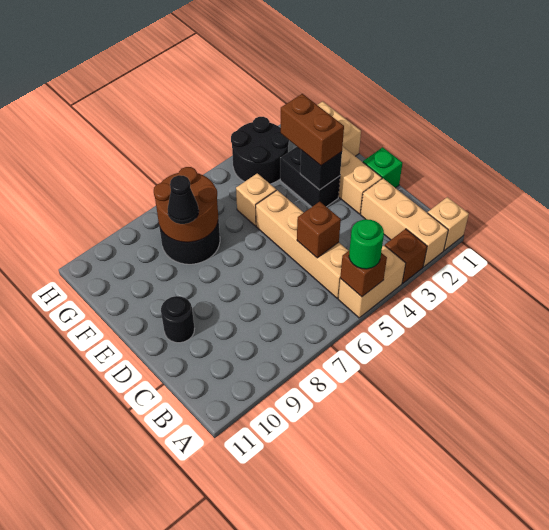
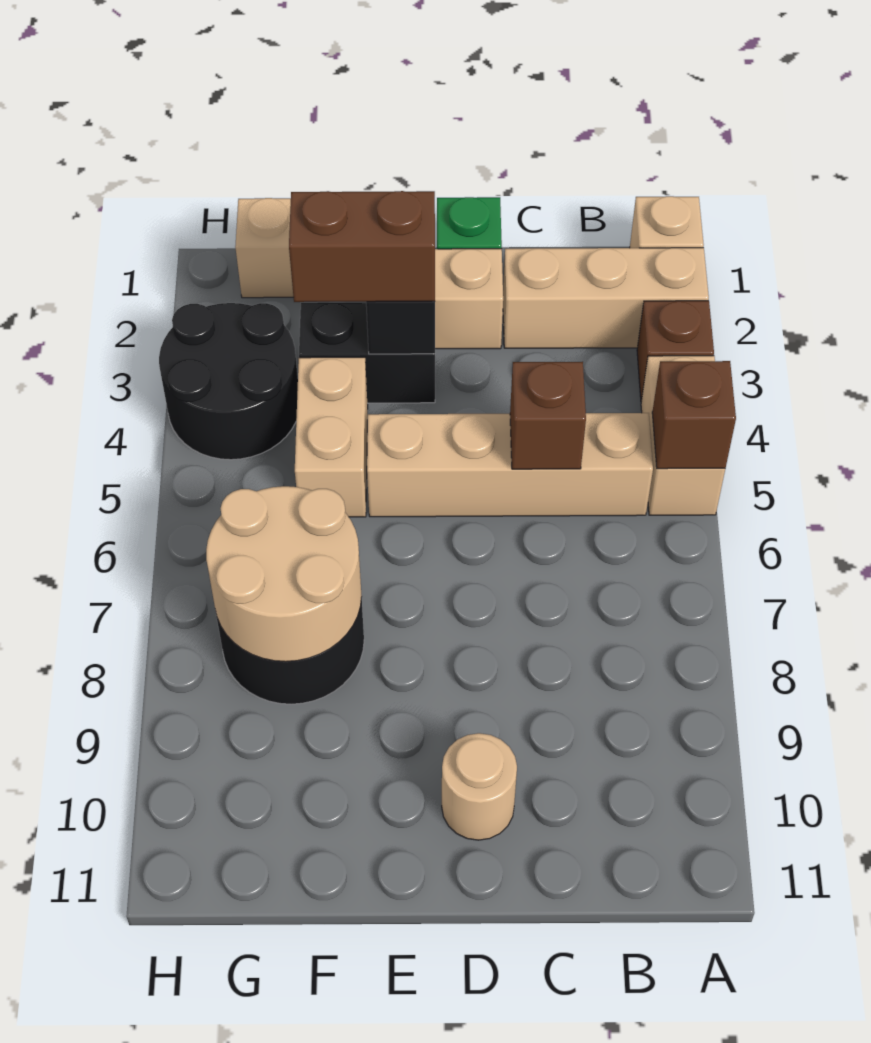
green 1x1 round brick [349,219,384,269] -> none
black 1x1 round brick [161,296,194,343] -> tan 1x1 round brick [442,733,517,840]
tan 1x1 brick [236,173,276,226] -> tan 1x2 brick [295,357,368,517]
brown 2x2 round brick [154,167,218,242] -> tan 2x2 round brick [206,486,362,662]
black 1x1 cone [168,175,199,224] -> none

